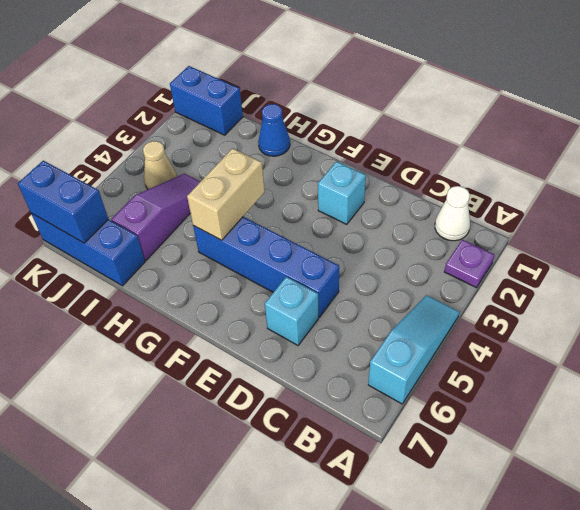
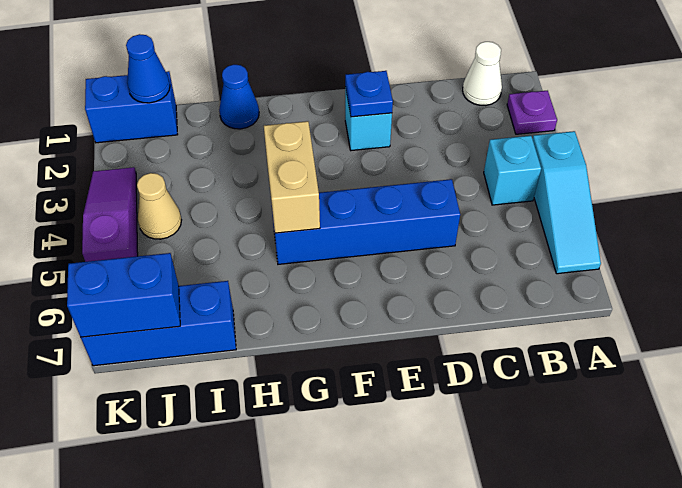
cyan 1x3 slope [368,295,459,404] -> cyan 1x3 slope turned to [533,131,601,274]
cyan 1x1 brick [265,277,318,345] -> cyan 1x1 brick moved to [484,136,541,205]
none -> blue 1x1 plate [345,71,393,117]
purple 1x3 slope [111,174,200,260] -> purple 1x3 slope moved to [82,167,138,262]
none -> blue 1x1 cone [126,34,170,103]

